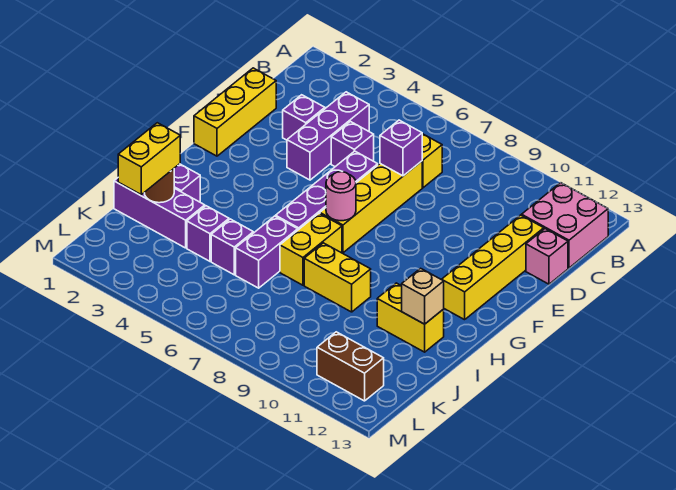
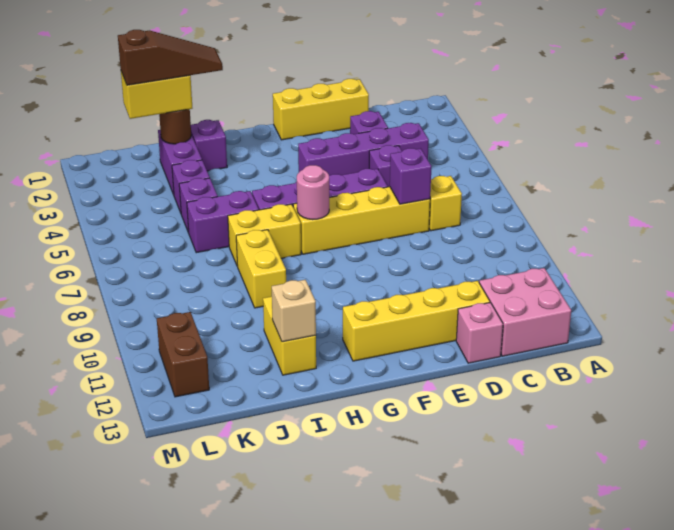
purple 1x3 brick [287,92,369,180] -> purple 1x4 brick [298,123,429,176]
none -> brown 1x3 slope [118,30,223,85]
purple 1x3 brick [114,178,205,248] -> purple 1x2 brick [158,130,202,195]

